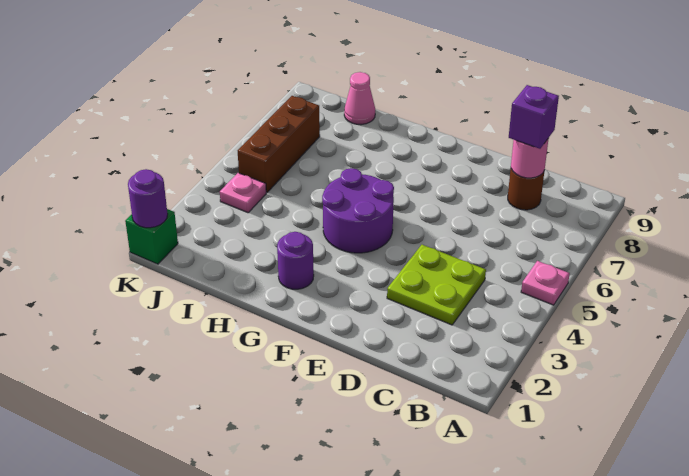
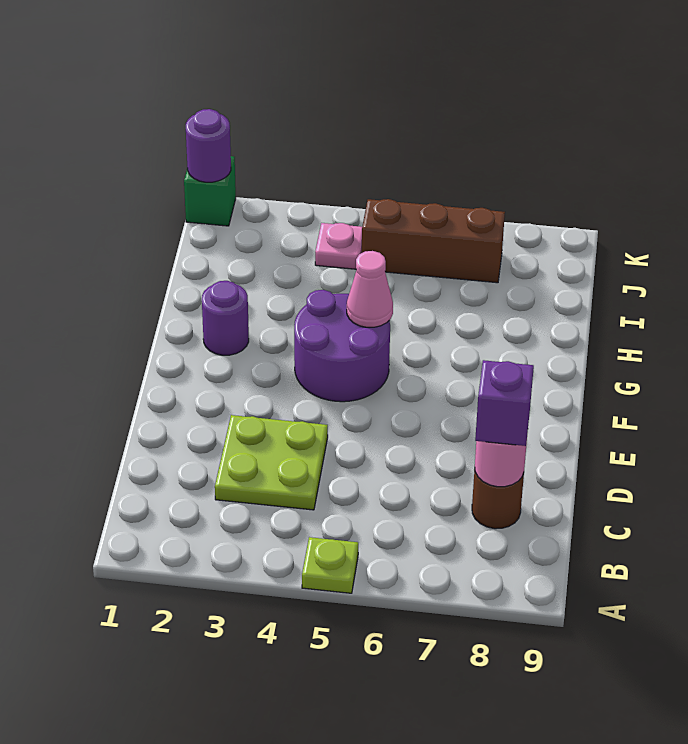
pink 1x1 plate [521,261,570,305] -> lime 1x1 plate [302,537,358,593]
pink 1x1 cone [344,72,375,125] -> pink 1x1 cone moved to [347,251,393,327]

